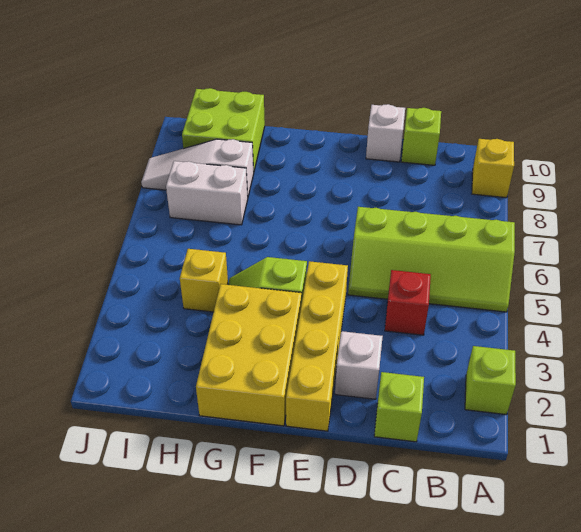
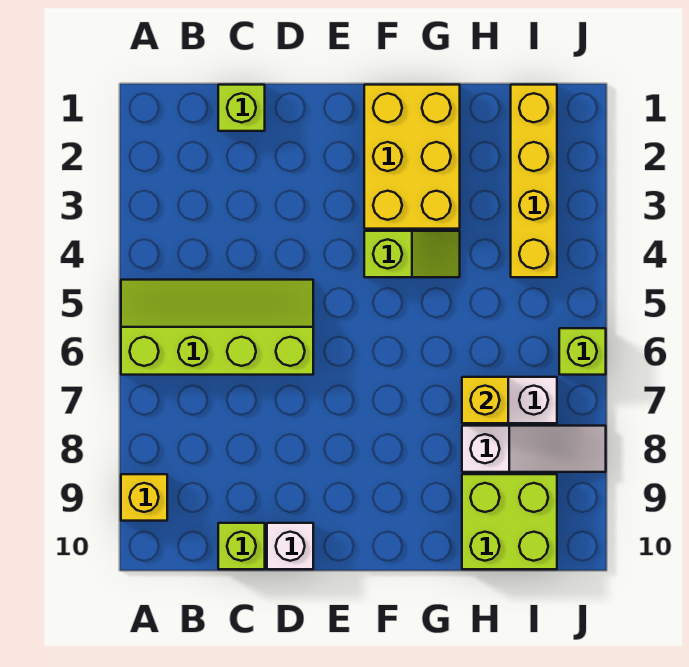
lime 1x1 brick [465,346,516,415] -> lime 1x1 brick moved to [559,328,606,375]
red 1x1 brick [385,270,431,335] -> none
white 1x1 brick [335,331,383,399] -> none
yellow 1x4 brick [286,261,348,431] -> yellow 1x4 brick moved to [511,85,557,277]
yellow 1x1 brick [180,249,228,312] -> yellow 1x1 brick moved to [462,377,508,423]

